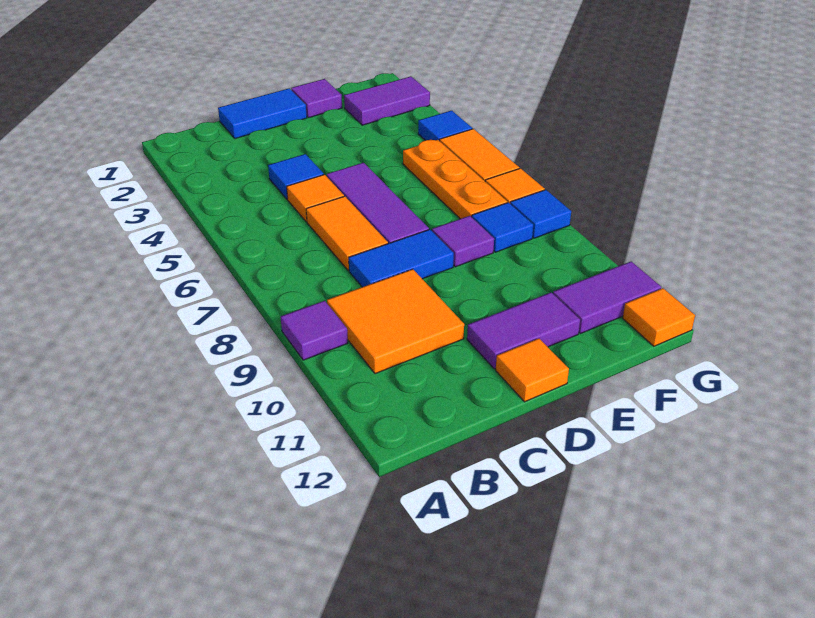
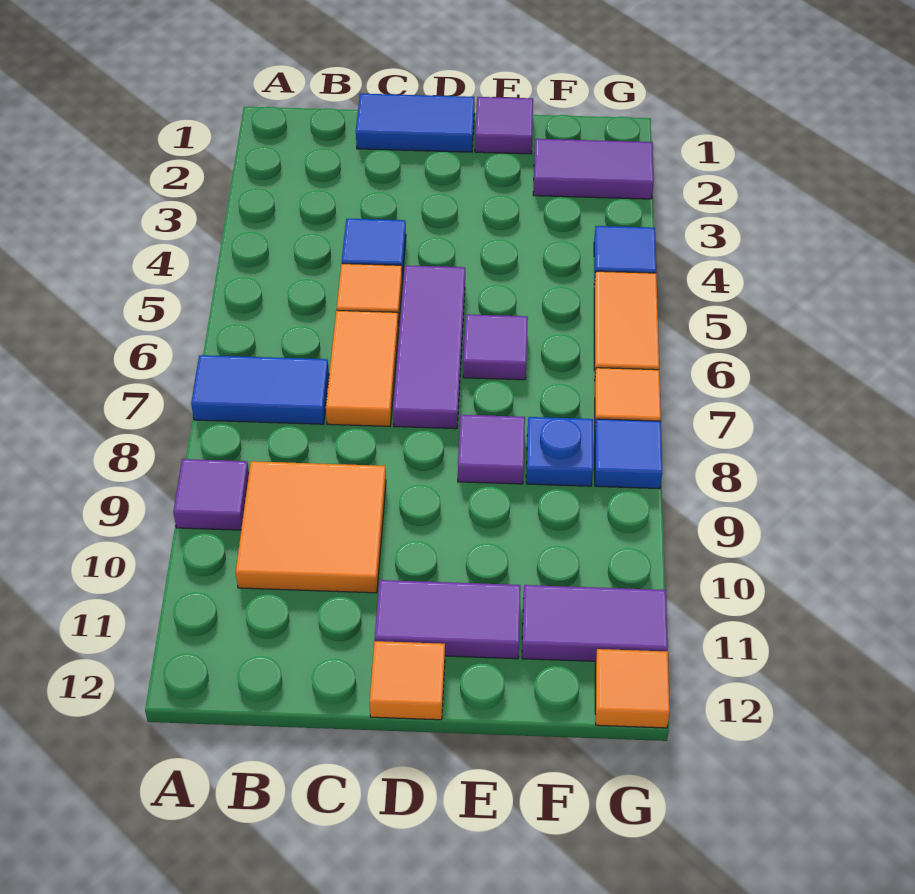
blue 1x2 tile [349,229,454,287] -> blue 1x2 tile moved to [191,355,329,424]
none -> purple 1x1 tile [463,314,528,380]
orange 1x3 plate [403,140,507,219] -> none
blue 1x1 tile [472,203,533,252] -> blue 1x1 plate [526,417,593,486]

